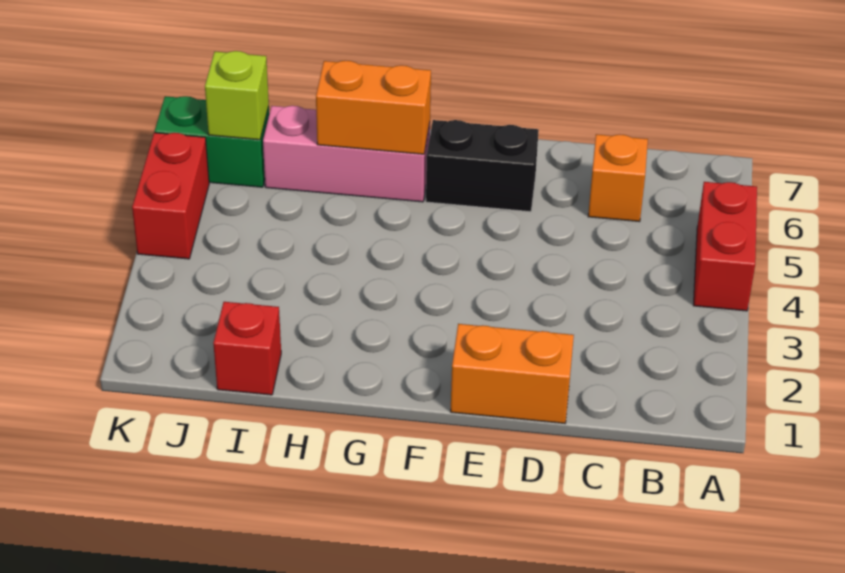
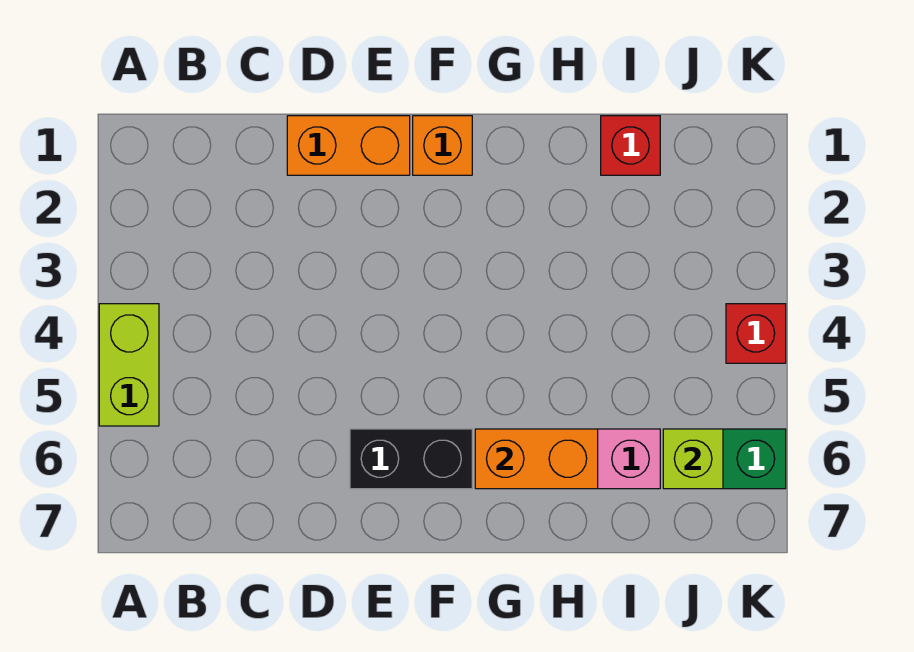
red 1x2 brick [693,182,757,311] -> lime 1x2 brick [99,304,159,426]
orange 1x1 brick [588,134,648,222] -> orange 1x1 brick moved to [413,116,472,175]
red 1x2 brick [132,133,209,259] -> red 1x1 brick [726,304,786,363]

